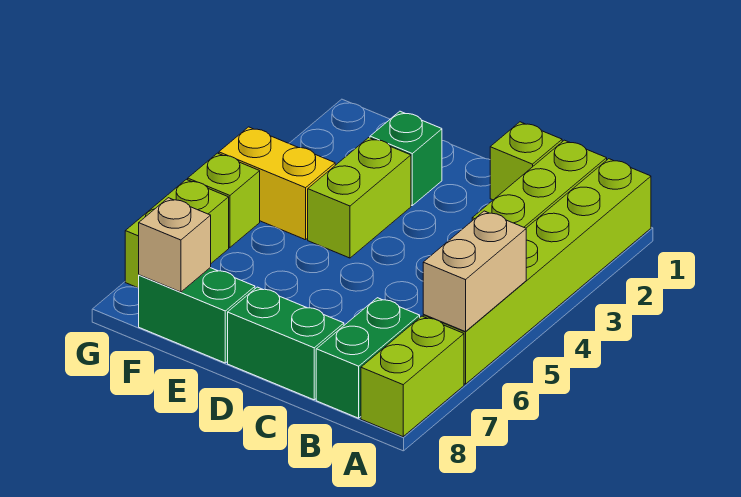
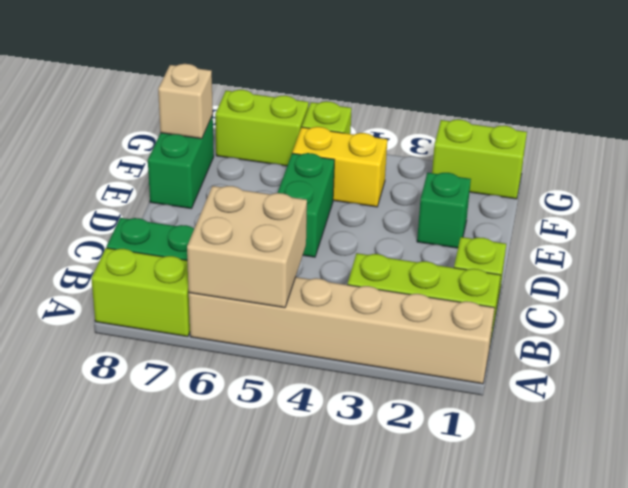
lime 1x6 brick [423,159,651,384] -> tan 1x6 brick [189,277,495,384]
tan 1x2 brick [423,211,526,332] -> tan 2x2 brick [187,186,307,308]
green 1x2 brick [228,287,344,400] -> green 1x2 brick moved to [278,153,334,257]
lime 1x2 brick [308,138,411,258] -> lime 1x2 brick moved to [432,119,527,199]
yellow 1x2 brick [219,127,335,240] -> yellow 1x2 brick turned to [292,127,387,207]

